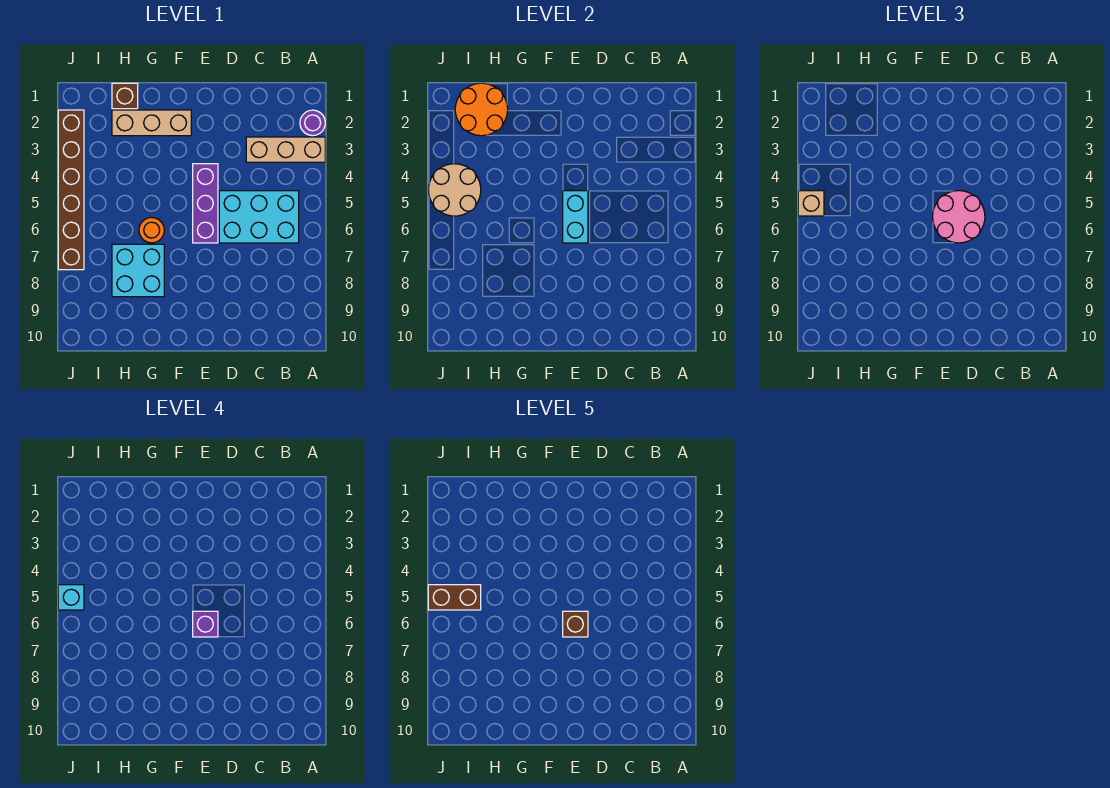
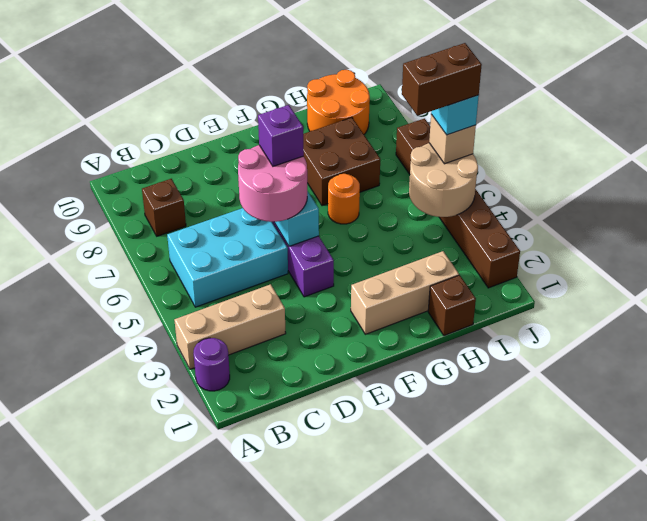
brown 1x1 brick [563,611,588,637] -> brown 1x1 brick moved to [142,179,186,236]
cyan 2x2 brick [112,244,164,297] -> brown 2x2 brick [303,117,380,206]
orange 2x2 round brick [455,83,508,136] -> orange 2x2 round brick moved to [307,70,370,134]

